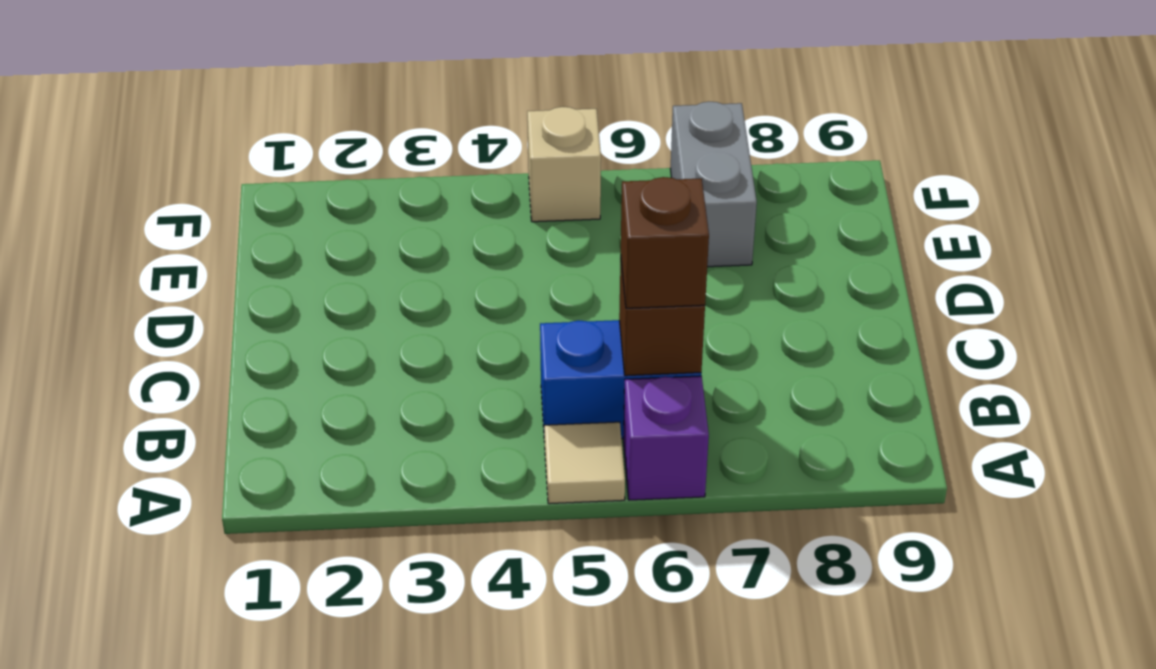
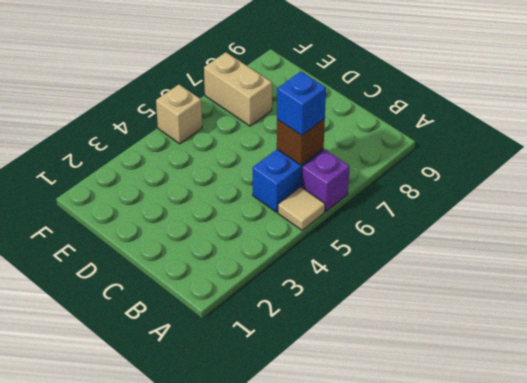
brown 1x1 brick [621,177,709,308] -> blue 1x1 brick [277,71,326,135]
grey 1x2 brick [670,102,757,267] -> tan 1x2 brick [204,52,272,126]

